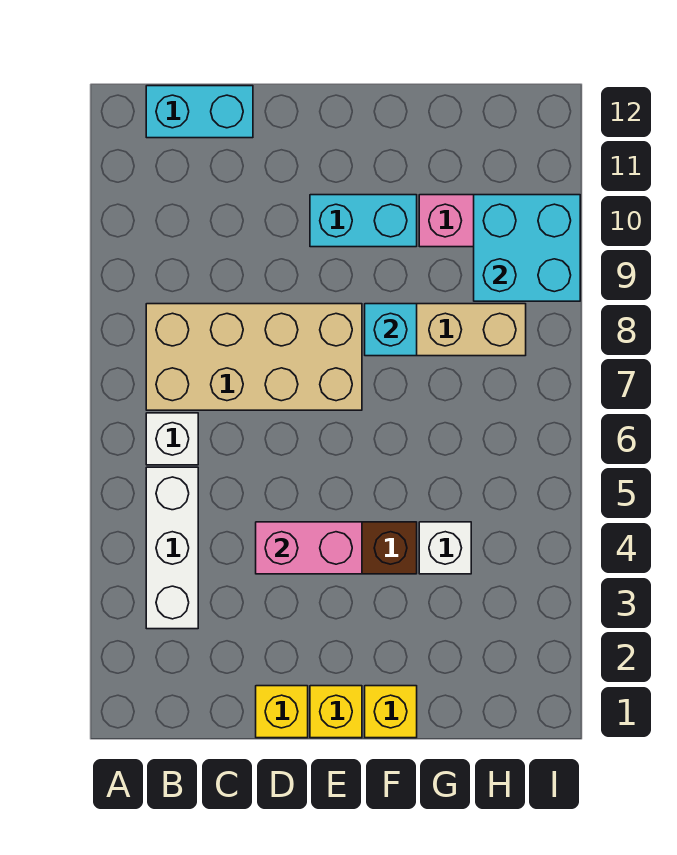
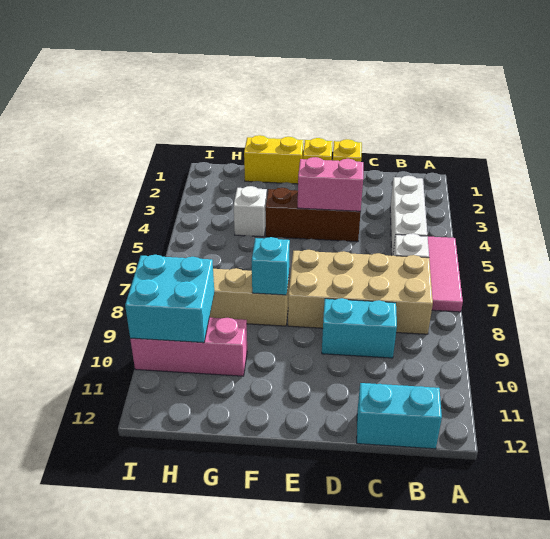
none -> pink 1x3 tile [428,237,463,312]
cyan 1x2 brick [310,195,417,247] -> cyan 1x2 brick moved to [322,298,397,358]
yellow 1x1 brick [365,686,417,738] -> yellow 1x2 brick [244,135,303,184]

